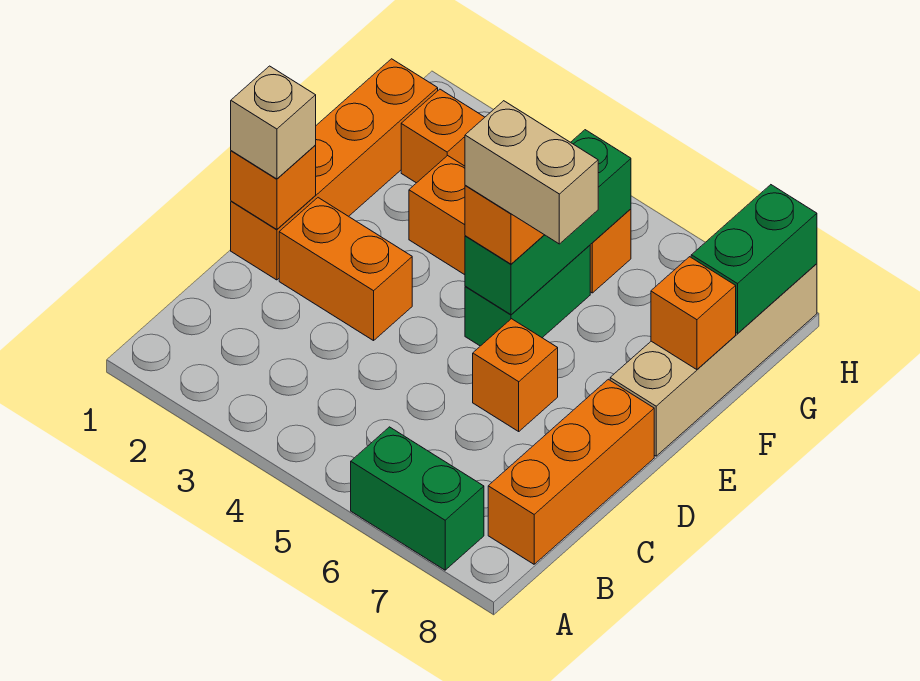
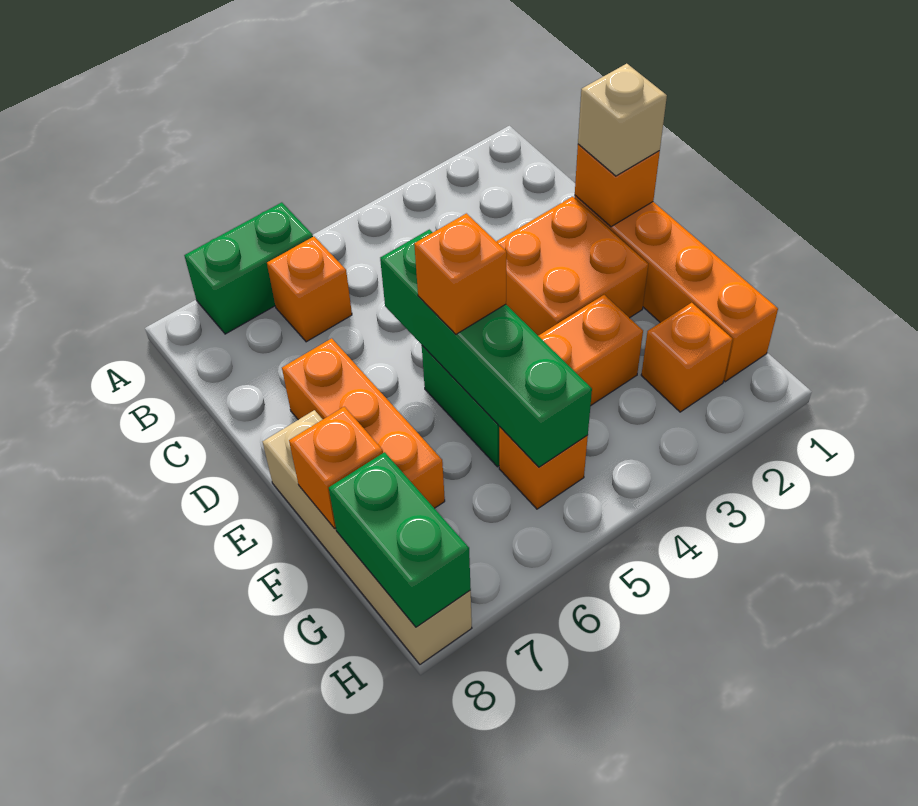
orange 1x3 brick [488,379,654,564] -> orange 1x3 brick moved to [282,338,445,508]
orange 1x2 brick [279,198,412,341] -> orange 2x2 brick [496,197,648,336]
orange 1x1 brick [473,319,558,431] -> orange 1x1 brick moved to [267,237,352,342]
green 1x3 brick [465,130,631,315] -> green 1x4 brick [380,230,592,467]
tan 1x2 brick [465,101,598,244] -> none

